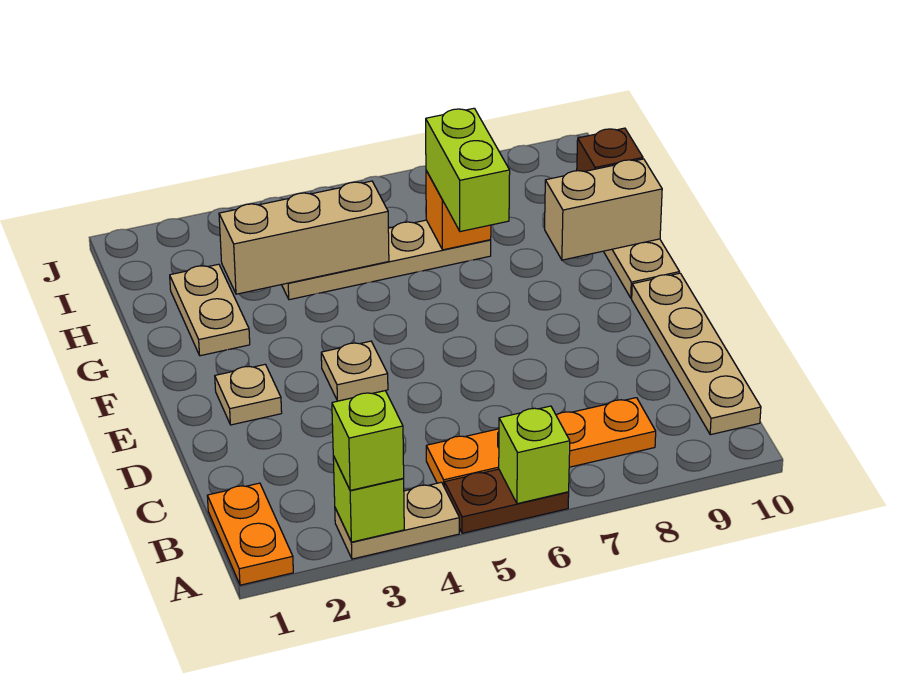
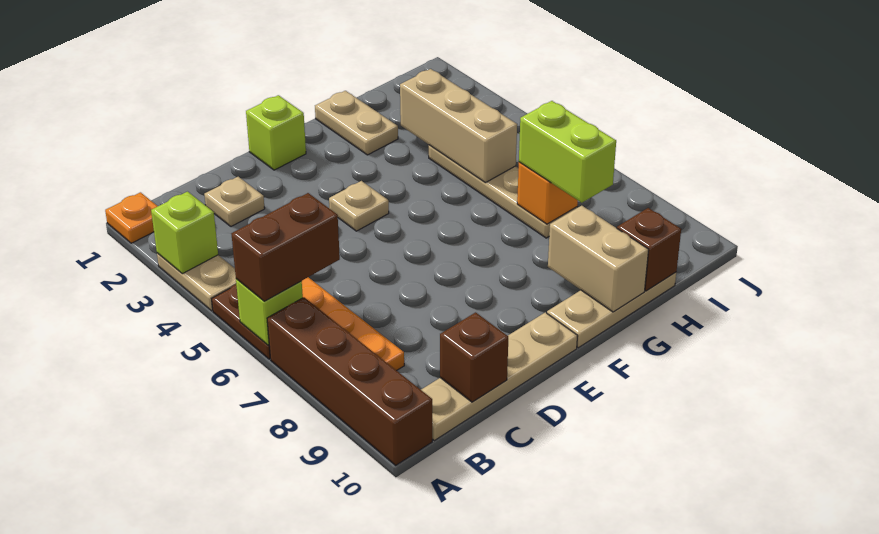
orange 1x2 plate [207,483,293,585] -> orange 1x1 plate [105,192,158,243]
lime 1x1 brick [332,391,404,490] -> lime 1x1 brick moved to [246,95,306,170]
none -> brown 1x2 brick [232,193,340,301]
none -> brown 1x4 brick [267,297,432,465]
none -> brown 1x1 brick [440,312,508,402]
tan 1x1 plate [215,364,282,425] -> tan 1x1 plate moved to [204,177,265,226]
tan 1x2 plate [170,264,250,356] -> tan 1x2 plate turned to [315,91,398,155]
lime 1x2 brick [426,108,510,232] -> lime 1x2 brick turned to [519,101,616,203]

